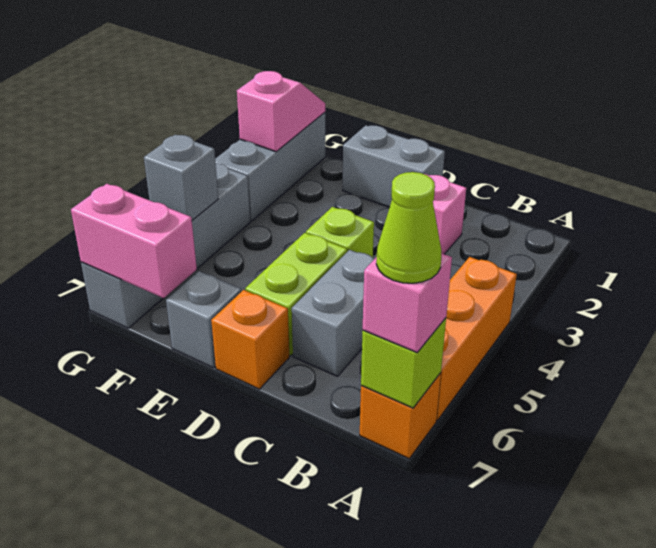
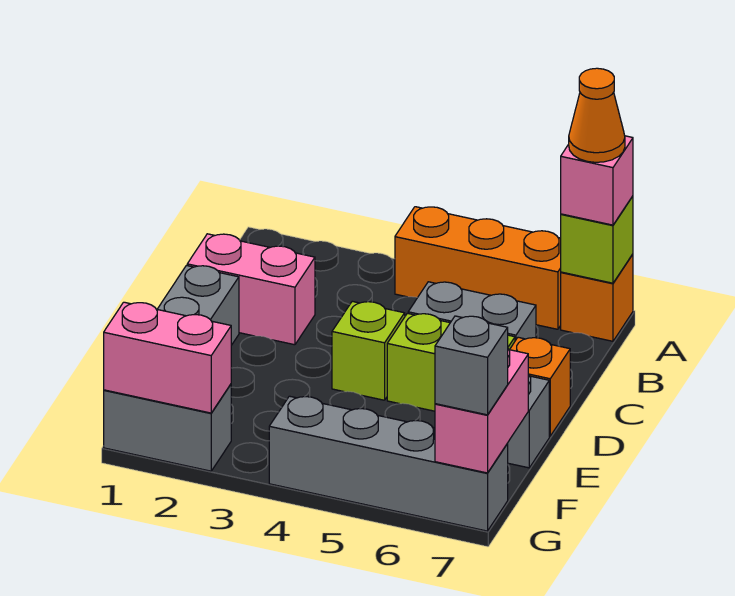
lime 1x1 cone [376,172,441,283] -> orange 1x1 cone [569,68,625,162]
pink 1x1 brick [425,174,466,254] -> pink 1x2 brick [187,234,315,345]
grey 1x3 brick [215,113,325,221] -> grey 1x2 brick [104,384,231,471]
pink 1x2 slope [237,71,325,152] -> pink 1x2 brick [104,302,231,413]
grey 1x1 brick [144,135,218,220] -> grey 1x1 brick moved to [435,316,508,415]

